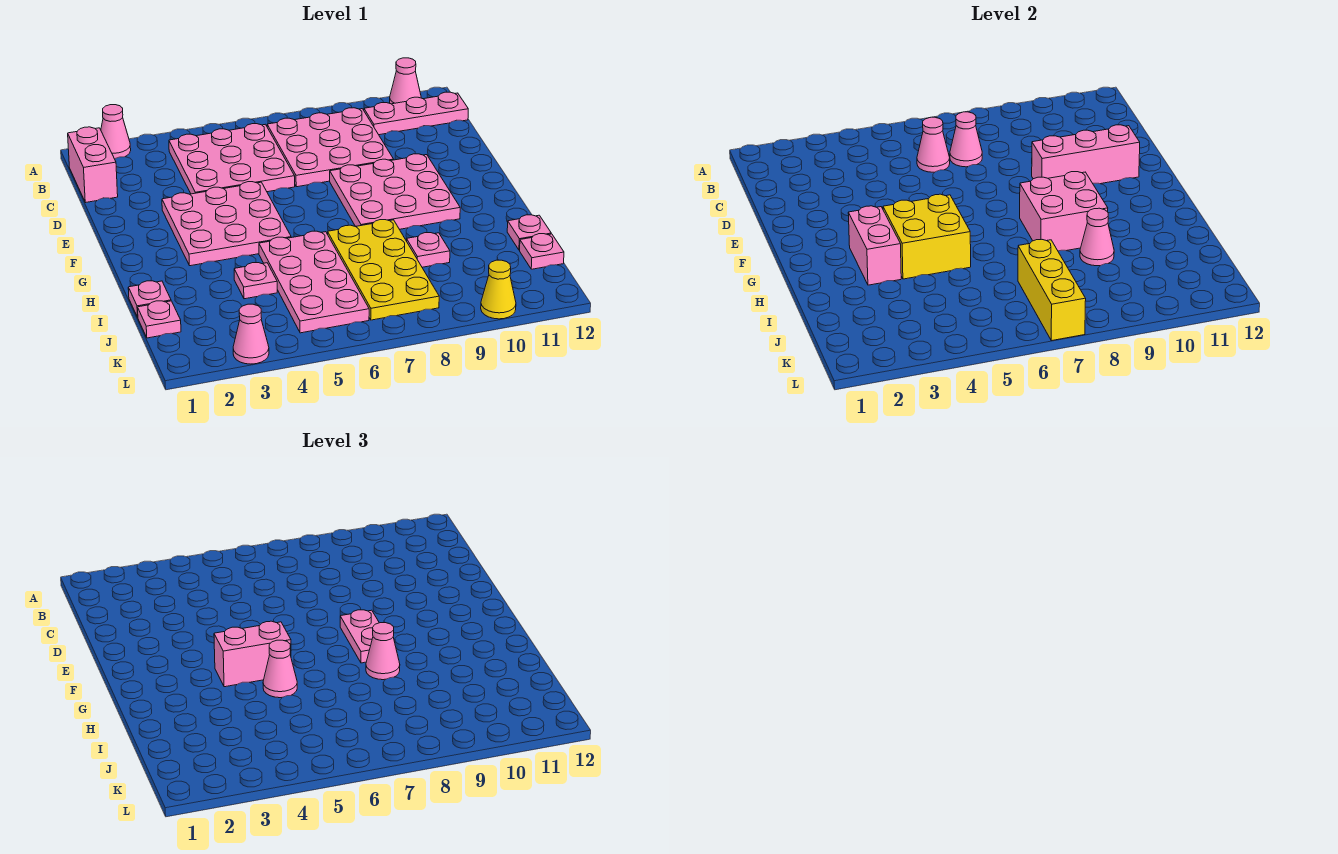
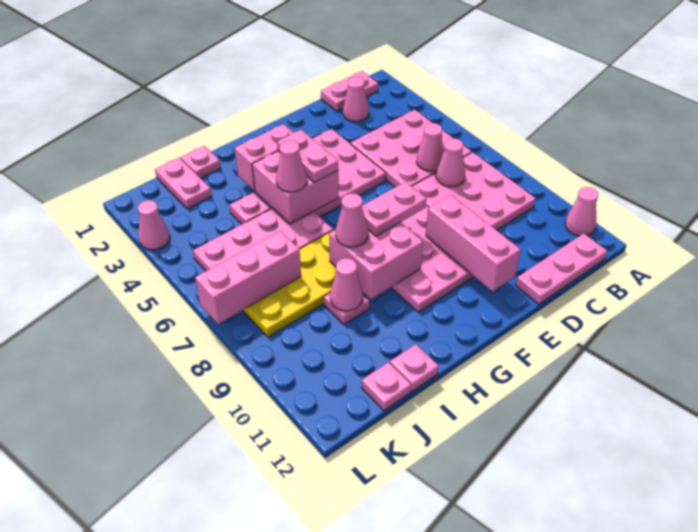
pink 1x1 cone [101,105,131,159] -> pink 1x1 cone moved to [343,77,369,122]
pink 1x2 brick [68,127,118,203] -> pink 1x2 plate [321,71,378,111]
pink 1x3 plate [364,92,468,135] -> pink 1x3 plate turned to [516,234,607,304]
yellow 2x2 brick [883,194,971,279] -> pink 2x2 brick [252,151,339,224]
pink 1x2 brick [214,621,291,687] -> pink 1x2 plate [277,130,338,182]
pink 1x1 plate [138,301,181,338] -> pink 1x2 plate [155,158,212,209]
yellow 1x3 brick [1018,240,1086,341] -> pink 1x3 brick [195,231,301,324]
yellow 1x1 cone [481,260,516,319] -> none

